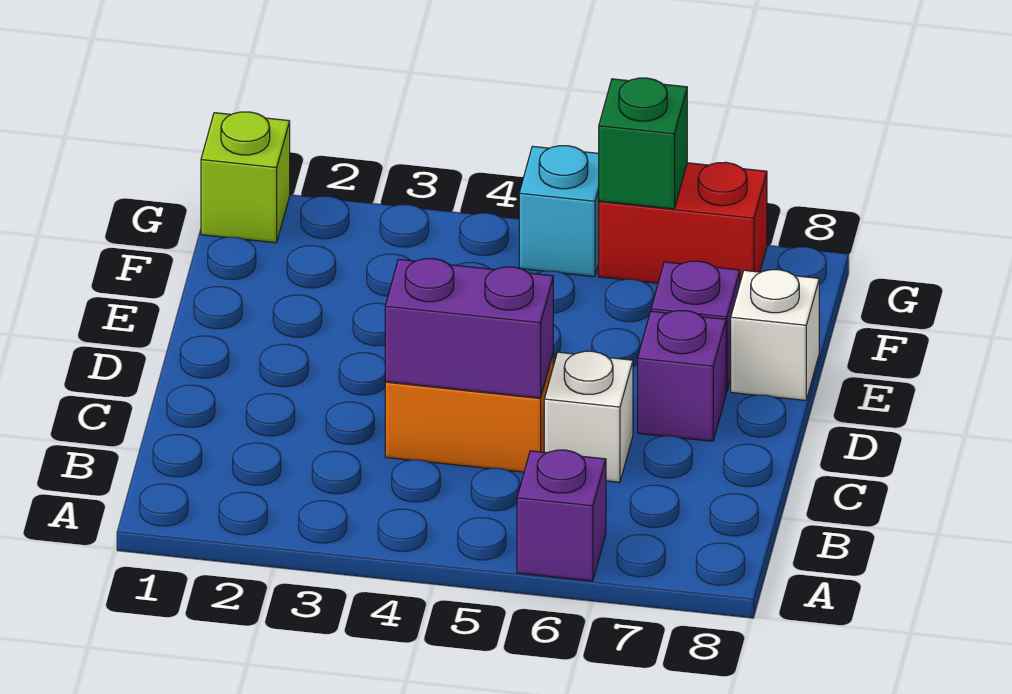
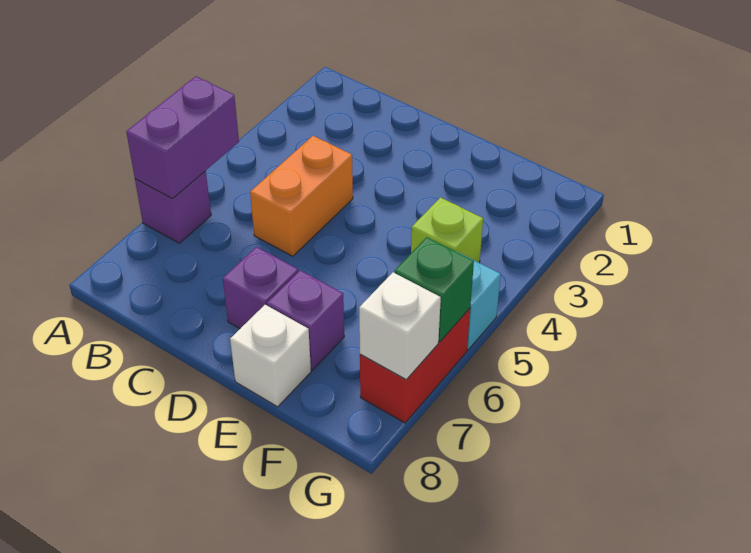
purple 1x2 brick [385,259,553,398] -> purple 1x2 brick moved to [126,76,239,199]
white 1x1 brick [544,351,633,482] -> white 1x1 brick moved to [359,272,441,380]
lime 1x1 brick [201,112,290,243] -> lime 1x1 brick moved to [411,198,483,263]

